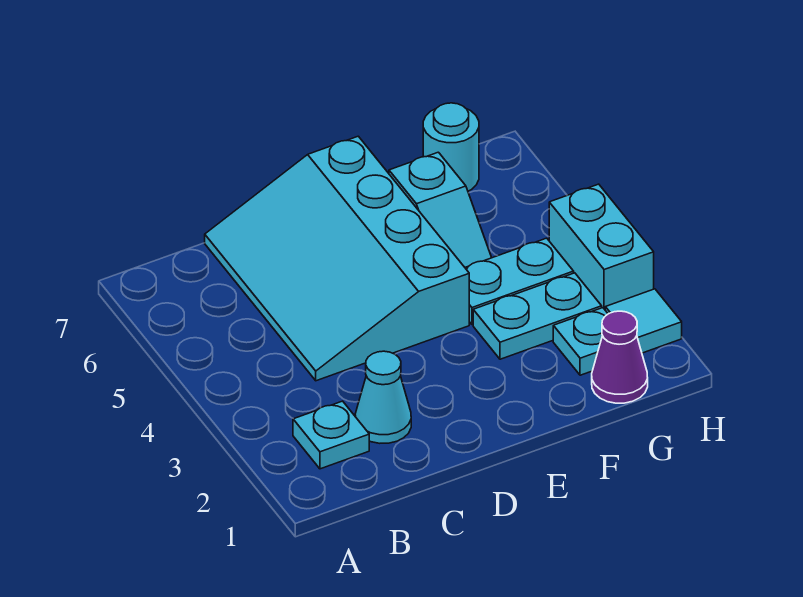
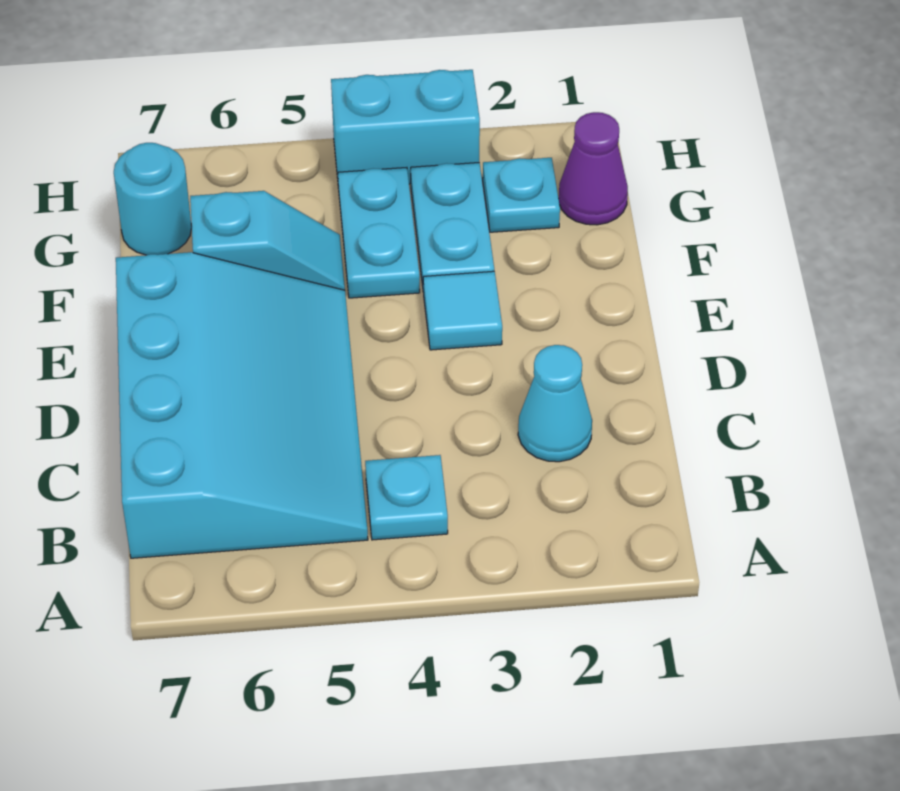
cyan 1x1 plate [293,401,369,469] -> cyan 1x1 plate moved to [365,455,448,540]
cyan 3x4 slope [205,136,469,381] -> cyan 3x4 slope turned to [116,252,368,558]
cyan 1x1 tile [605,289,682,353] -> cyan 1x1 tile moved to [423,271,502,350]

